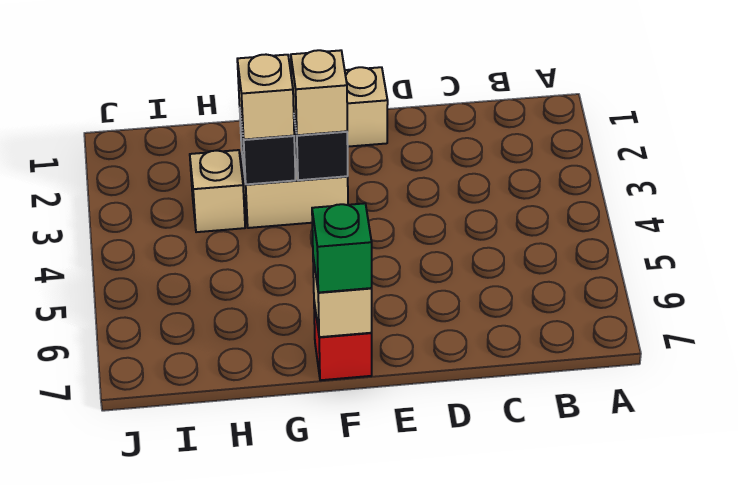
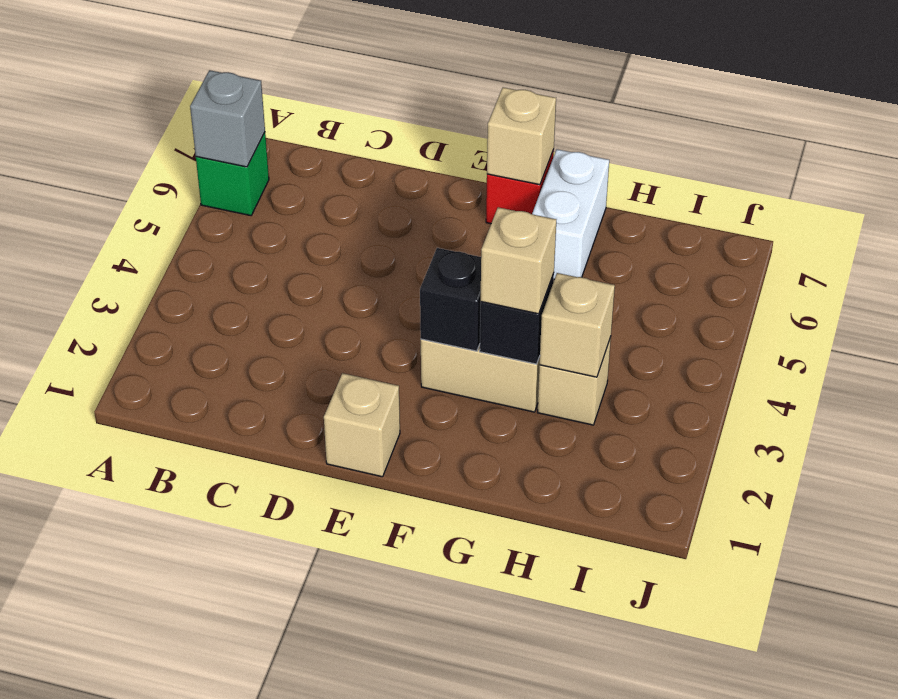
none -> grey 1x1 brick [190,70,265,167]
tan 1x1 brick [291,50,347,135] -> tan 1x1 brick moved to [540,273,615,377]
green 1x1 brick [312,203,372,293] -> green 1x1 brick moved to [196,132,269,216]
none -> white 1x2 brick [532,149,609,279]

